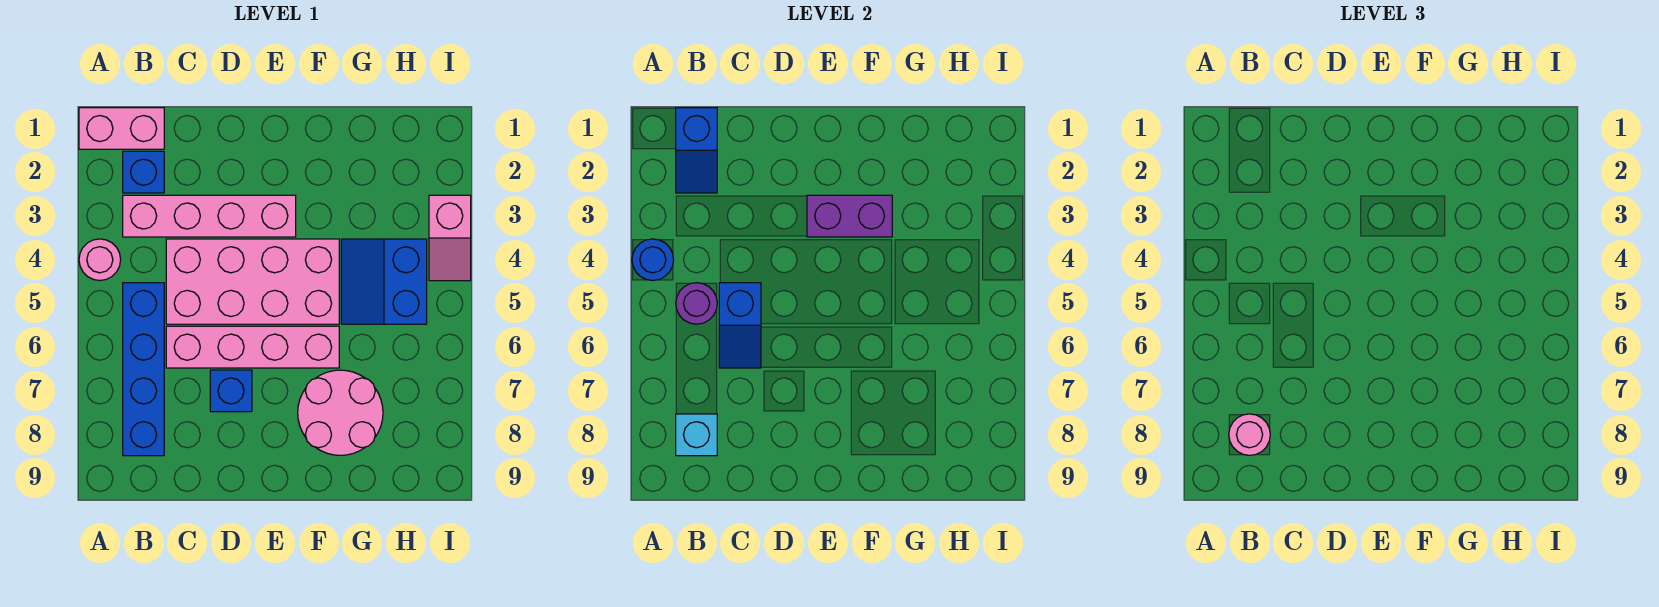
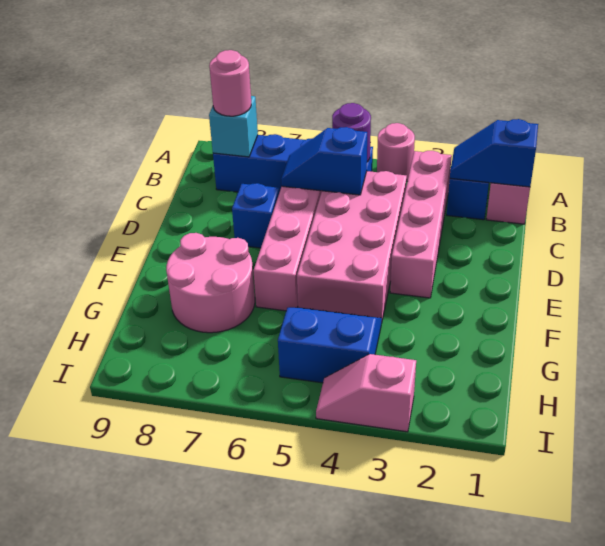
blue 1x1 round brick [632,239,674,281] -> none
purple 1x2 brick [807,195,892,237] -> none

